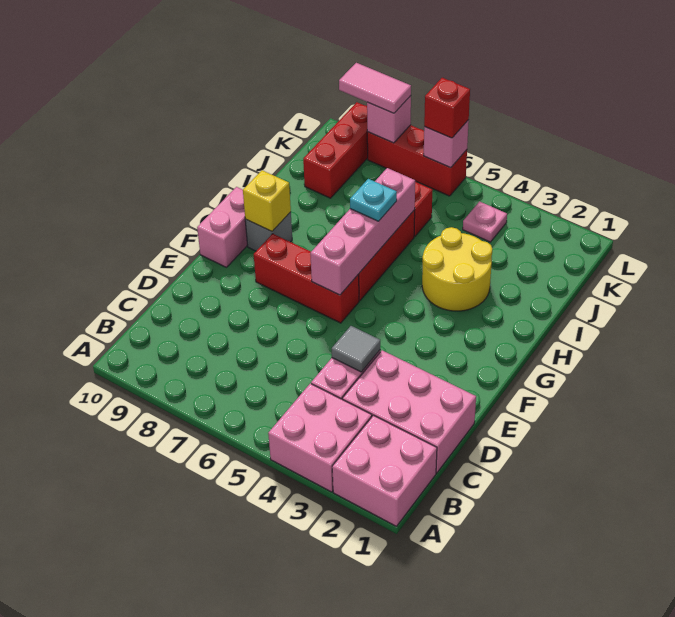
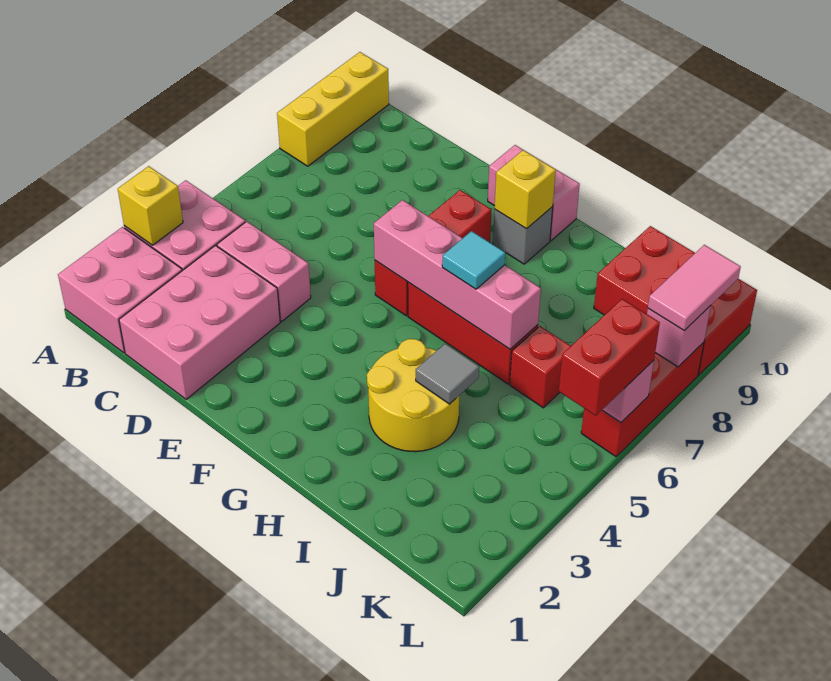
none -> yellow 1x1 brick [118,166,183,245]
none -> yellow 1x3 brick [277,52,389,166]
grey 1x1 tile [331,326,380,372] -> grey 1x1 tile moved to [416,344,479,404]
cyan 1x1 plate [350,179,397,221] -> cyan 1x1 tile [442,231,505,289]
red 1x3 brick [303,102,368,198] -> red 2x3 brick [594,226,757,375]
pink 1x1 plate [463,202,507,242] -> none
red 1x1 brick [424,78,470,138] -> red 1x2 brick [559,299,660,416]

